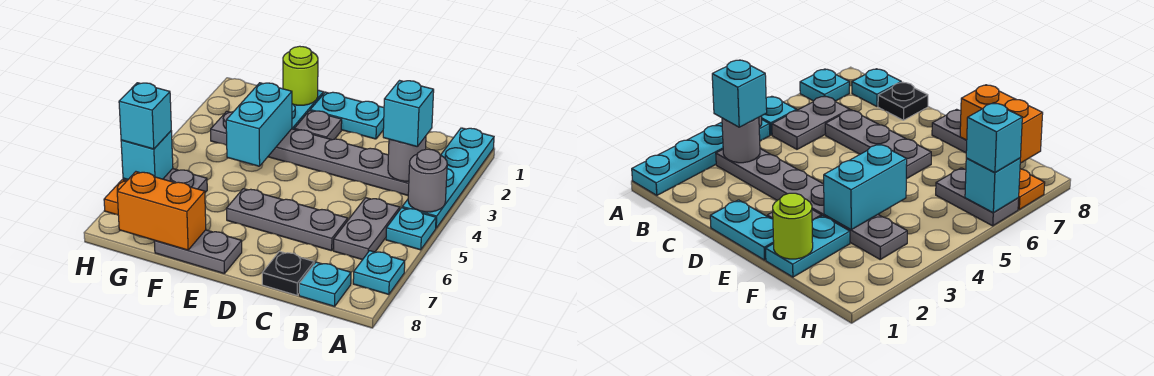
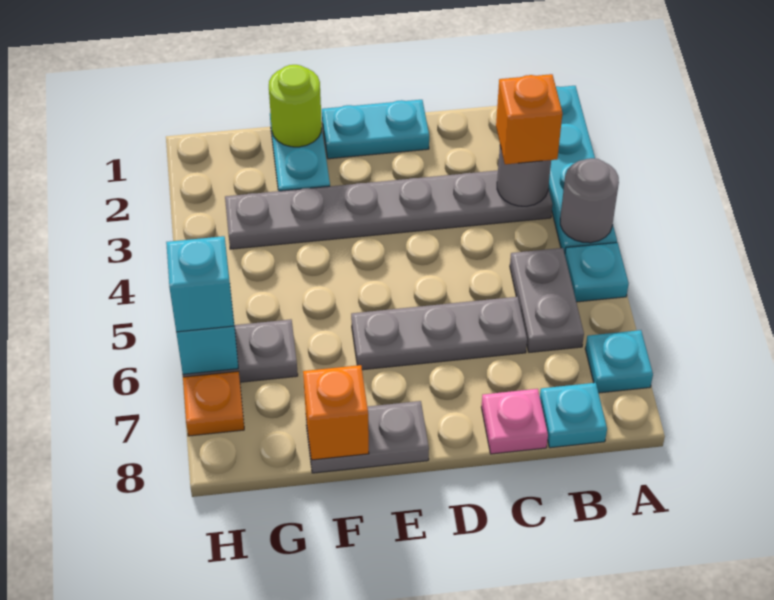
cyan 1x1 brick [383,81,434,146] -> orange 1x1 brick [496,74,562,164]
black 1x1 plate [262,252,314,295] -> pink 1x1 plate [481,389,548,454]
grey 1x1 plate [294,111,342,140] -> none
cyan 1x2 brick [226,83,292,166] -> none
orange 1x2 brick [117,172,206,250] -> orange 1x1 brick [303,365,369,460]

